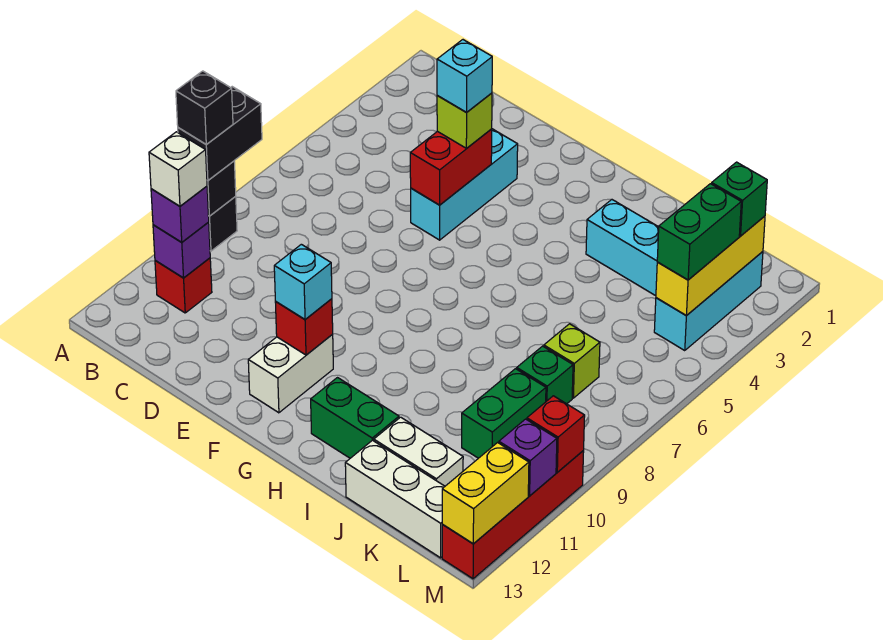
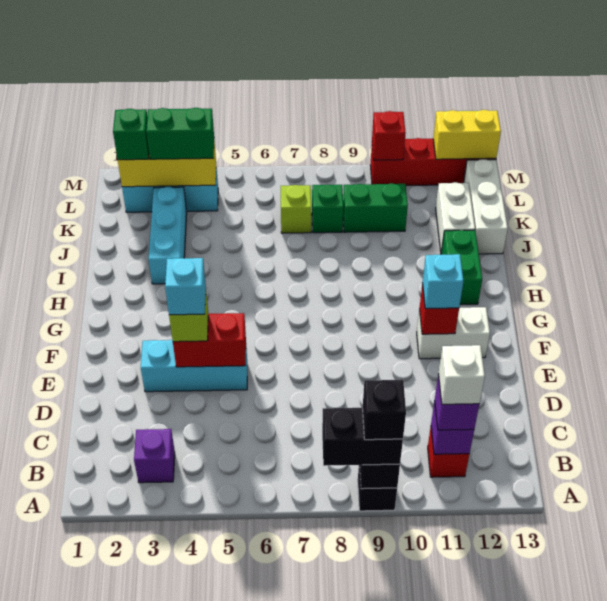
purple 1x1 brick [499,419,557,496] -> purple 1x1 brick moved to [134,429,175,483]

